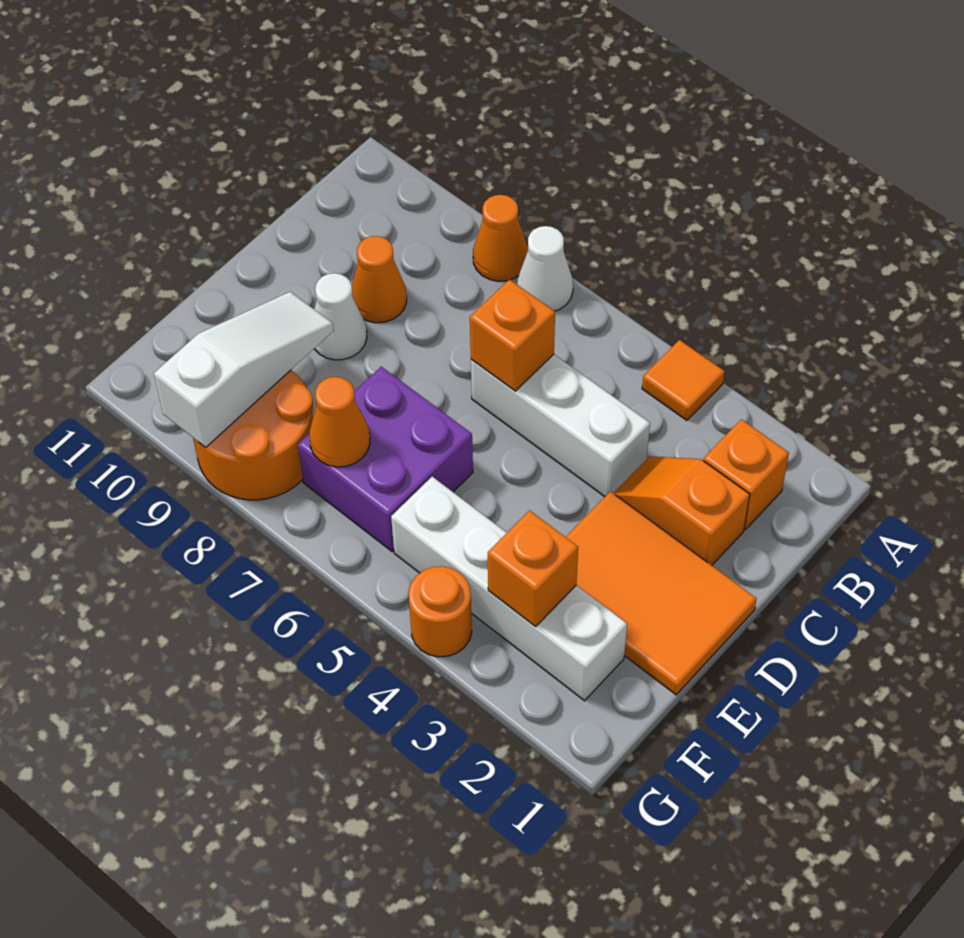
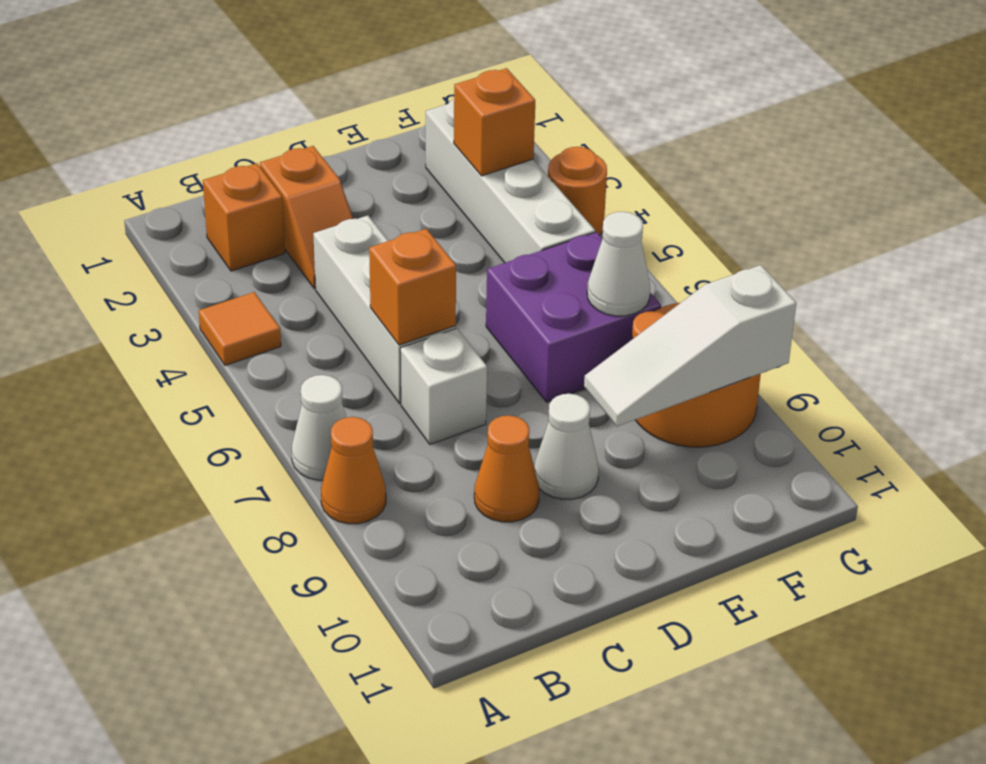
none -> white 1x1 brick [400,328,487,444]
orange 2x3 tile [566,492,757,695] -> none
orange 1x1 cone [309,377,370,467] -> white 1x1 cone [587,212,650,316]

